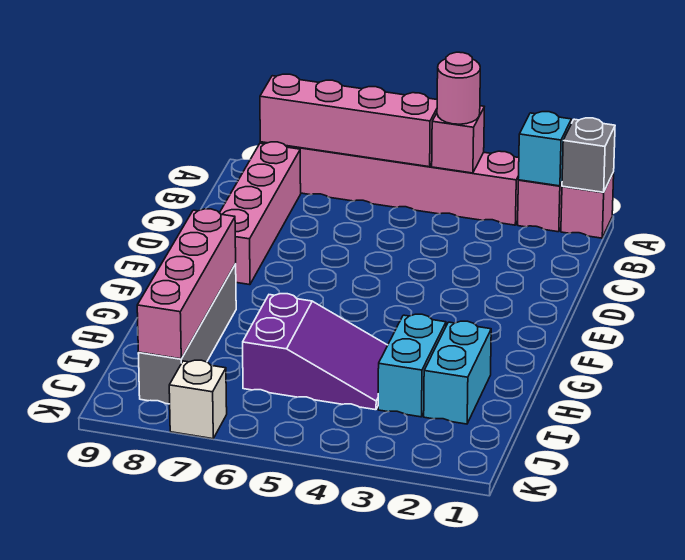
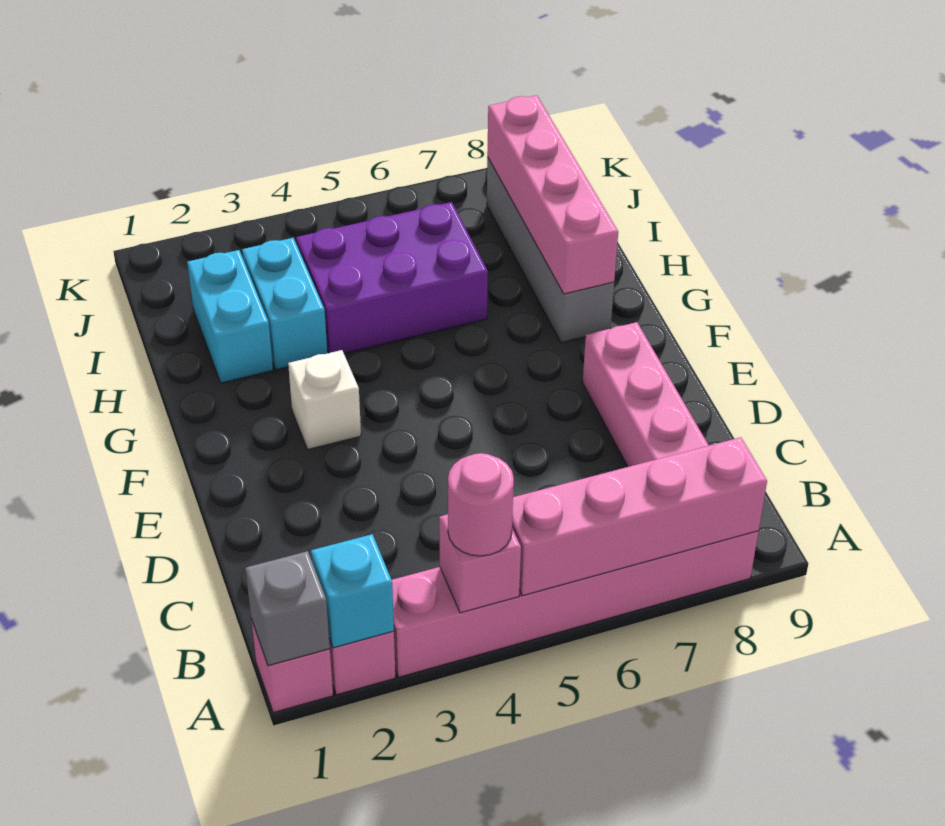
purple 2x3 slope [243,294,388,410] -> purple 2x3 brick [296,202,488,353]
white 1x1 brick [169,360,227,439] -> white 1x1 brick moved to [288,350,361,449]

